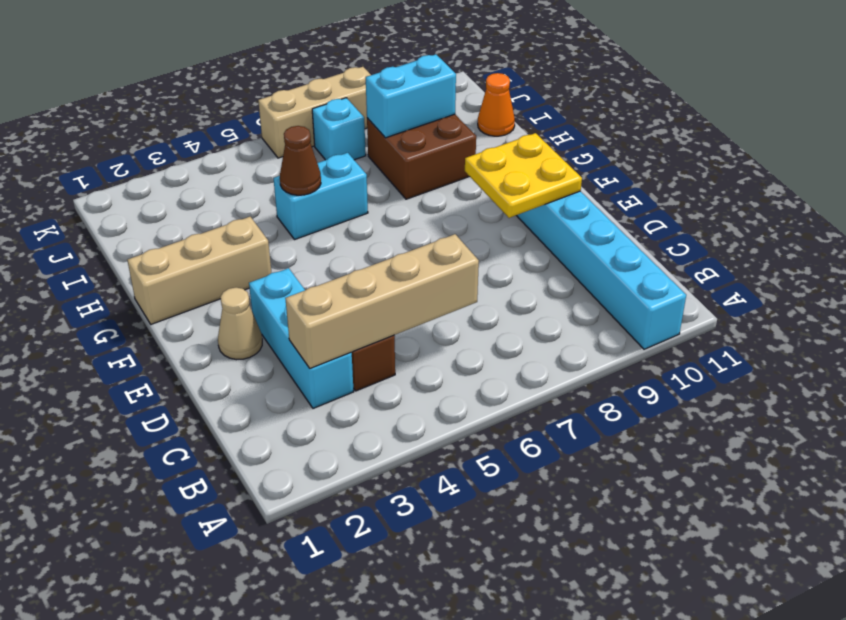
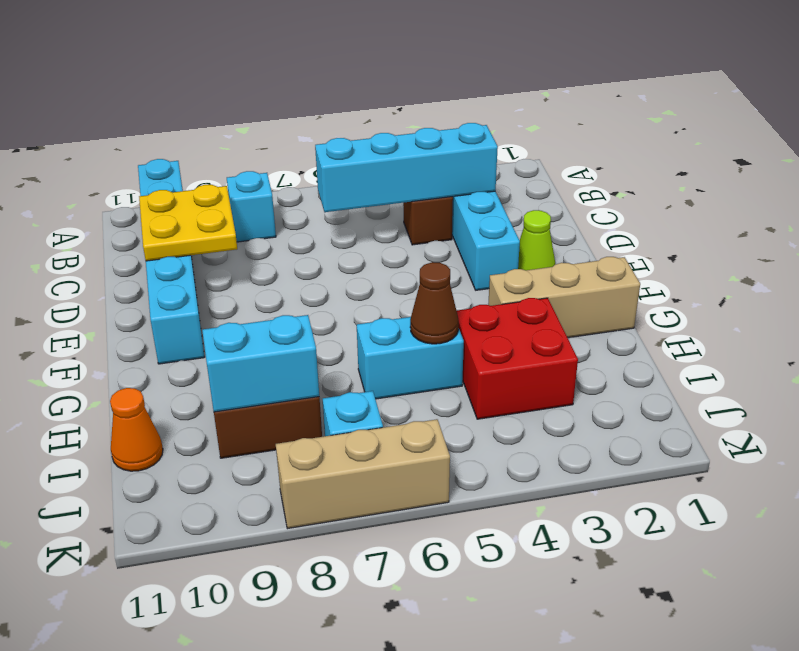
none -> cyan 1x1 brick [227,171,276,242]
tan 1x4 brick [285,234,479,368] -> cyan 1x4 brick [315,123,498,212]
tan 1x1 cone [218,287,262,360] -> lime 1x1 cone [518,210,555,270]
yellow 2x2 plate [465,133,582,218] -> yellow 2x2 plate moved to [139,185,237,261]
none -> red 2x2 brick [457,298,578,419]

